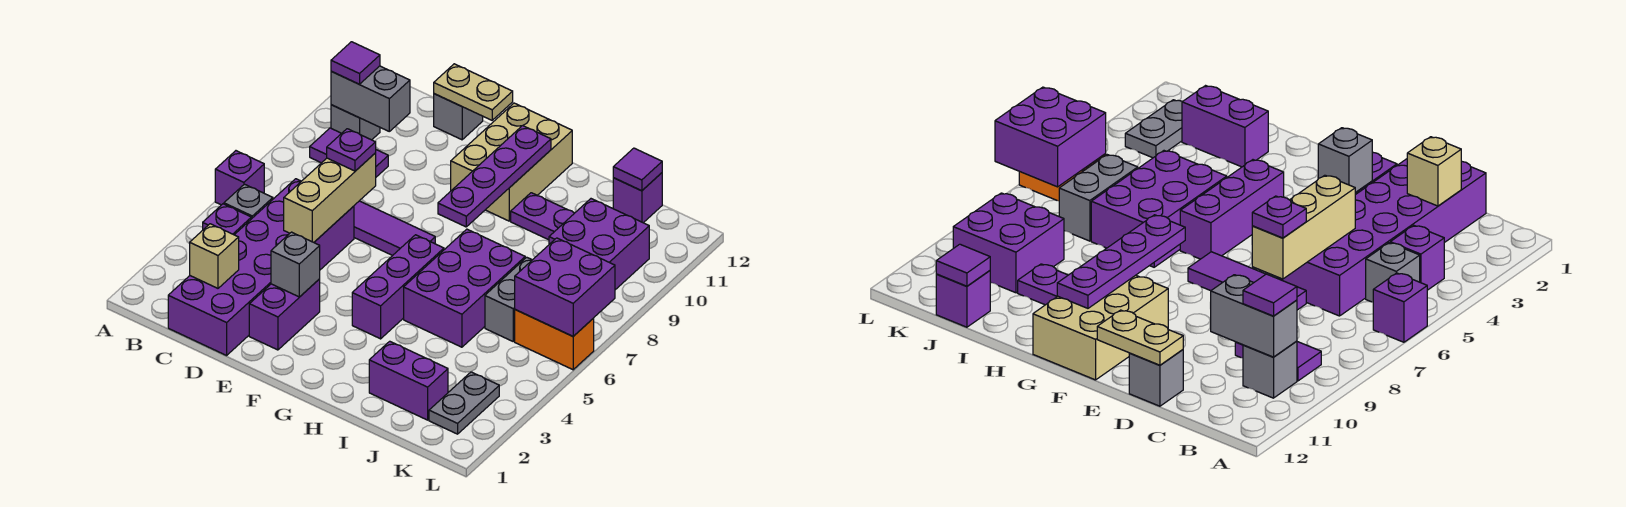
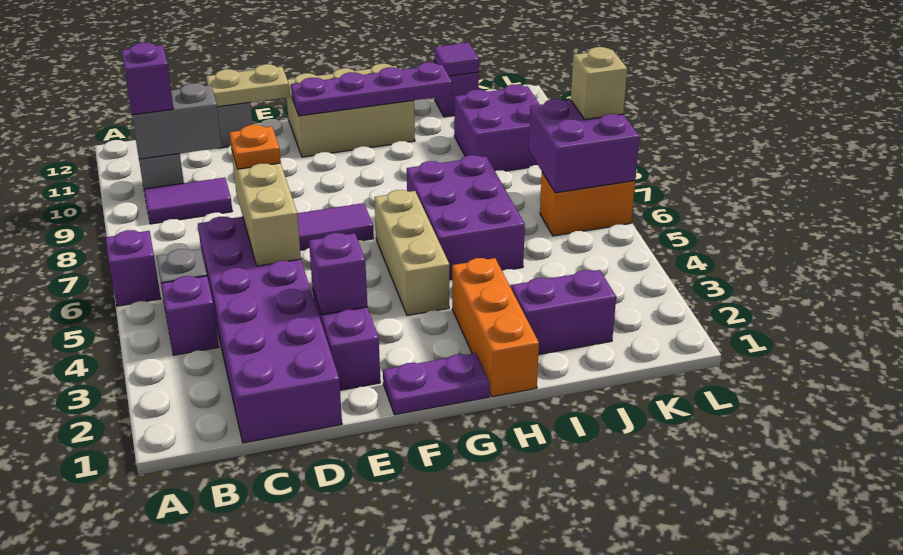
purple 1x1 tile [331,42,380,84] -> purple 1x1 brick [122,43,174,115]
tan 1x1 brick [190,224,239,288] -> tan 1x1 brick moved to [571,47,627,120]
purple 1x1 plate [327,129,376,171] -> orange 1x1 plate [230,125,281,169]
grey 1x1 brick [271,232,320,297] -> purple 1x1 brick [309,233,367,315]
tan 2x3 brick [451,103,572,221] -> tan 2x3 brick turned to [287,64,415,157]
purple 1x3 brick [352,235,444,339] -> tan 1x3 brick [375,190,449,316]
purple 1x4 plate [438,126,551,227] -> purple 1x4 plate turned to [291,62,452,116]
none -> orange 1x3 brick [452,258,539,397]
purple 1x2 plate [511,193,574,240] -> purple 1x2 plate moved to [383,353,490,415]
grey 1x2 brick [485,257,532,341] -> none
grey 1x2 plate [429,372,499,434] -> none

